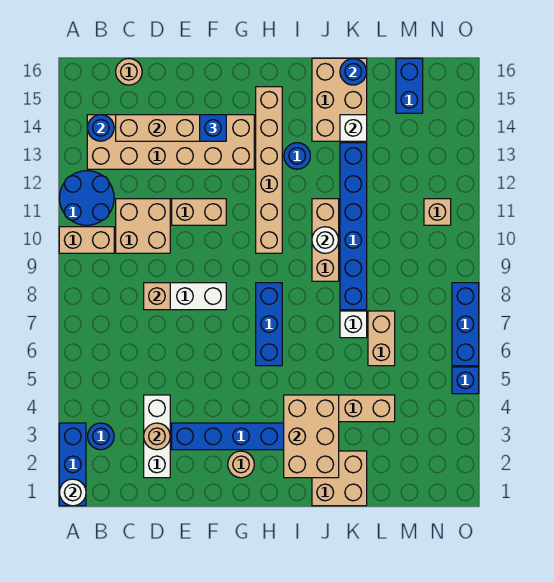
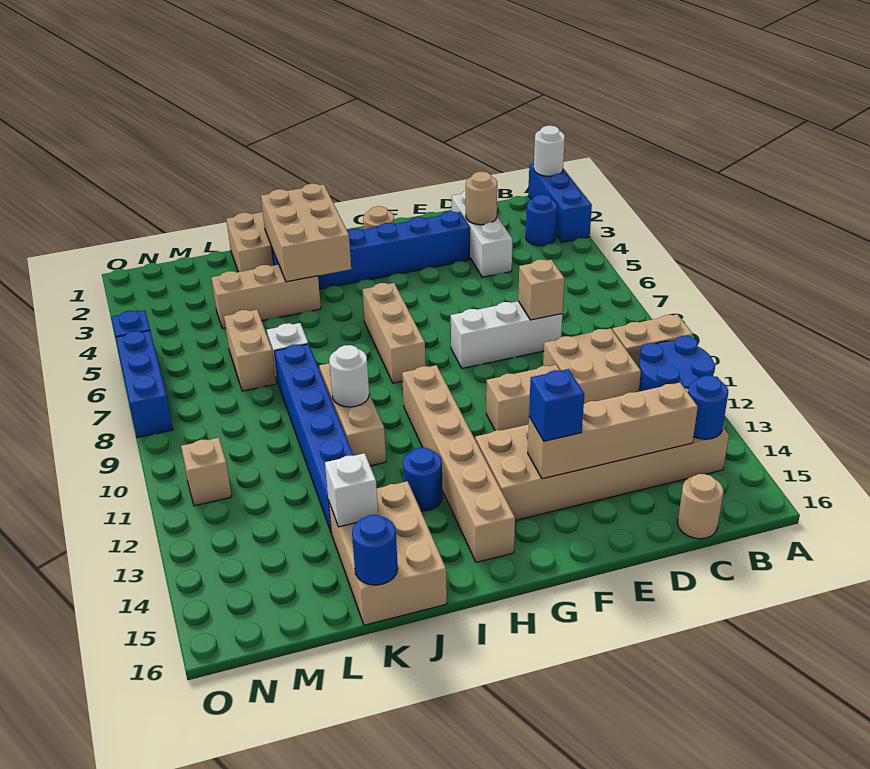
blue 1x3 brick [256,283,282,366] -> tan 1x3 brick [362,283,426,383]
blue 1x2 brick [396,58,423,113] -> none

